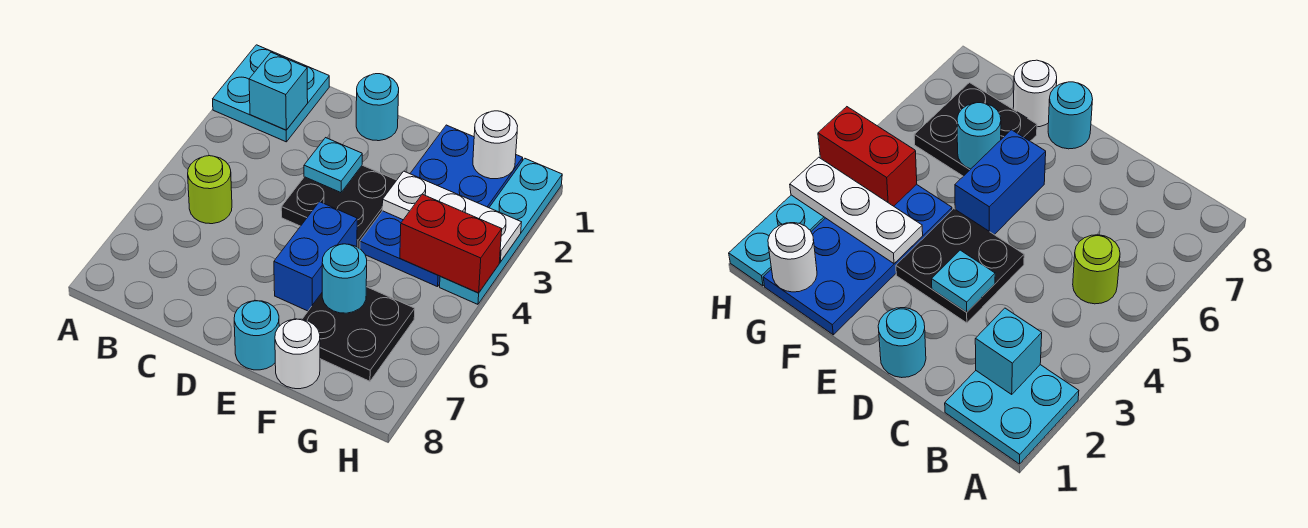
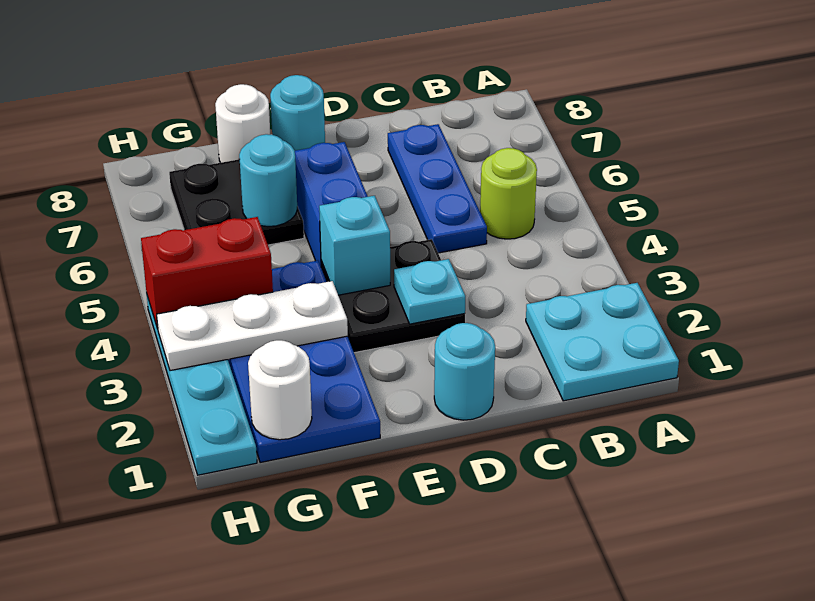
cyan 1x1 brick [249,52,308,130] -> cyan 1x1 brick moved to [319,196,390,295]
none -> blue 1x3 plate [388,124,487,253]

